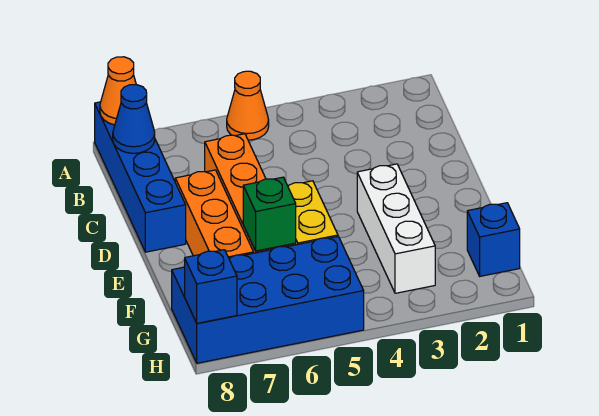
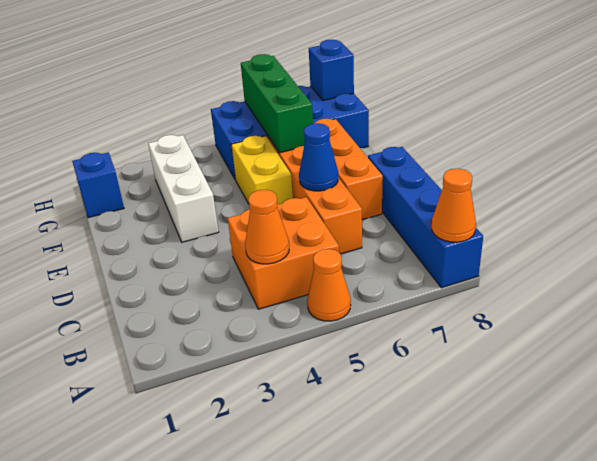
none -> orange 2x2 brick [228,197,339,309]
none -> orange 1x1 cone [245,190,289,264]
blue 1x1 cone [113,85,155,153] -> blue 1x1 cone moved to [299,123,338,191]
green 1x1 brick [243,177,296,251] -> green 1x3 brick [241,54,313,153]

